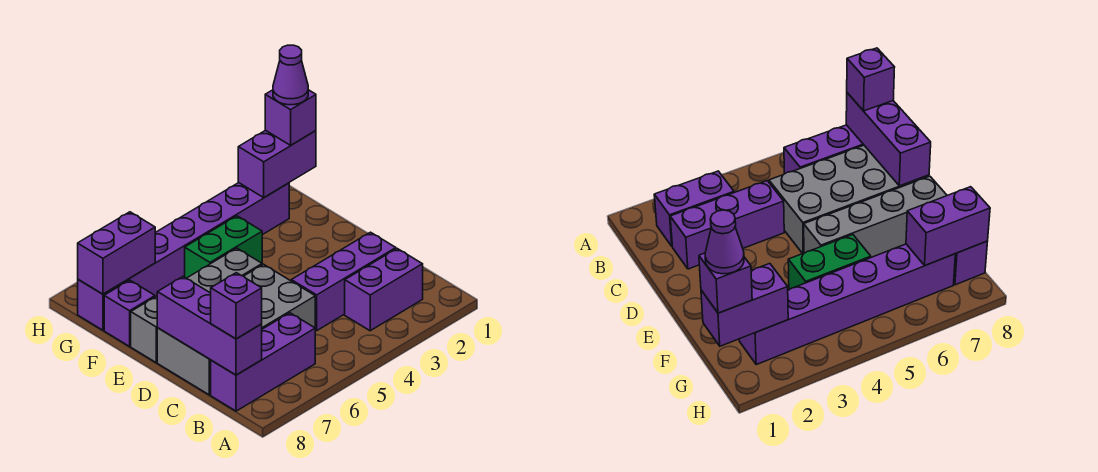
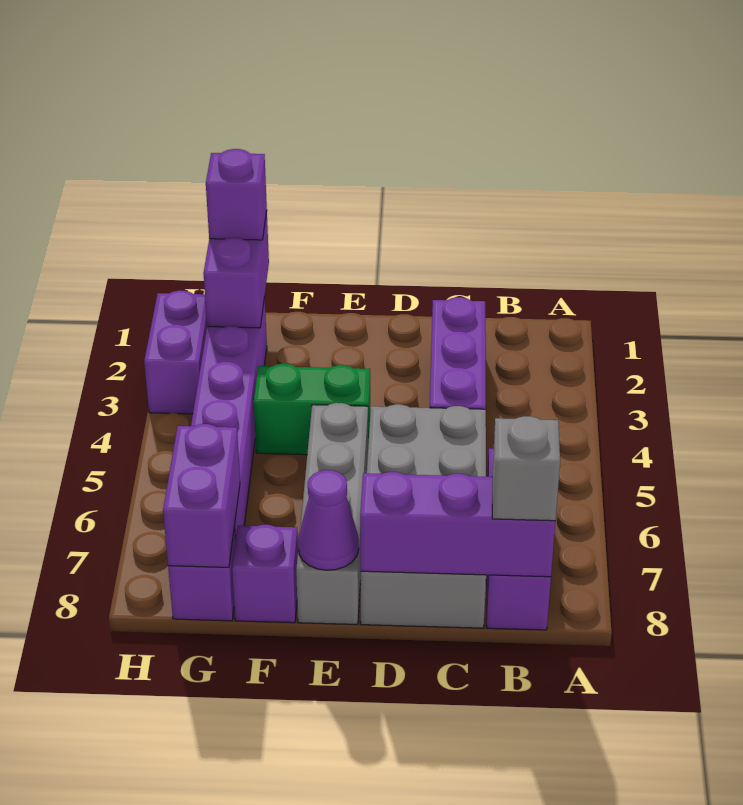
purple 1x2 brick [345,249,423,331] -> purple 1x2 brick moved to [144,290,207,414]
purple 1x1 brick [211,273,262,339] -> grey 1x1 brick [492,416,560,521]
green 1x2 brick [185,216,262,278] -> green 1x2 brick turned to [254,364,370,455]
purple 1x1 cone [273,45,308,105] -> purple 1x1 cone moved to [298,470,359,570]

